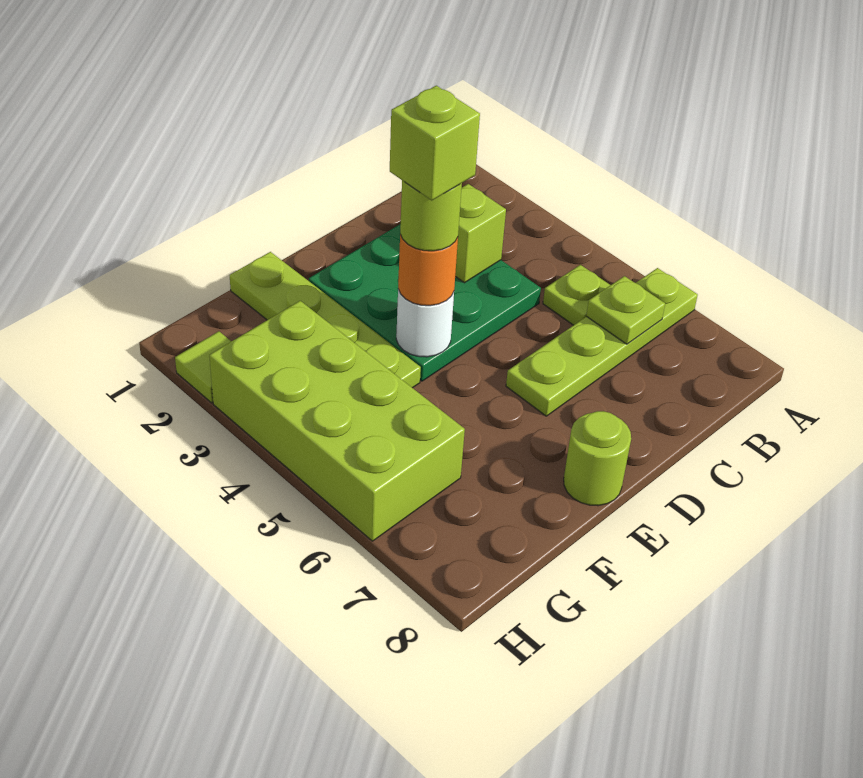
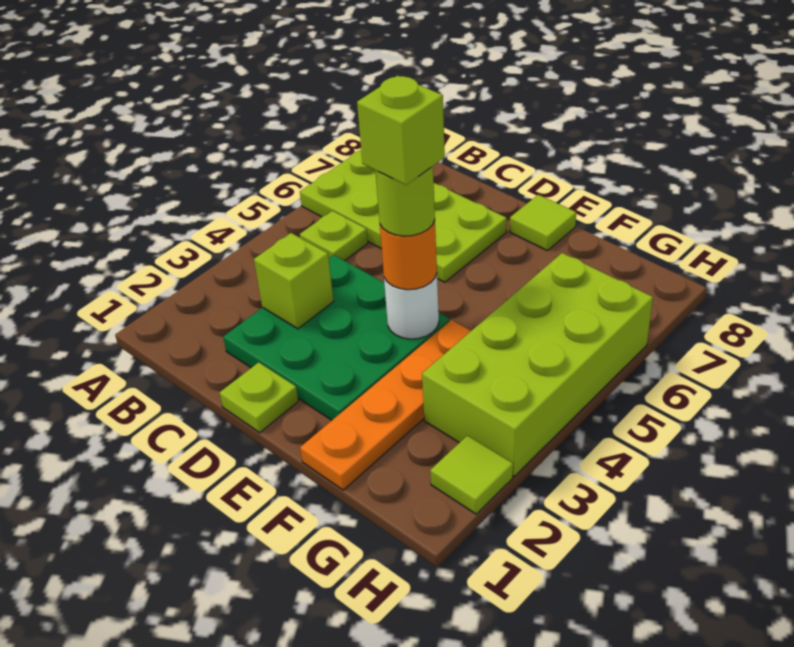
lime 1x4 plate [506,268,698,416] -> lime 2x4 plate [300,150,507,282]
lime 1x1 plate [586,276,665,344] -> lime 1x1 plate moved to [220,362,298,432]
lime 1x1 round brick [564,411,631,506] -> lime 1x1 tile [510,195,576,251]
lime 1x4 plate [230,252,421,388] -> orange 1x4 plate [300,320,471,490]

